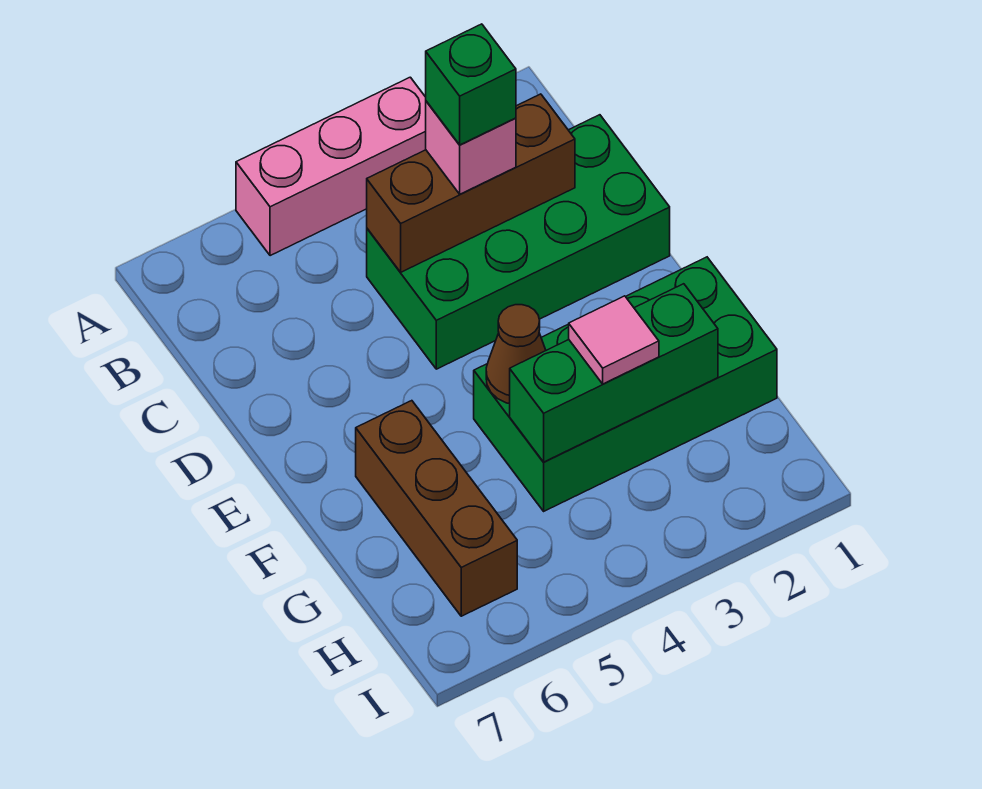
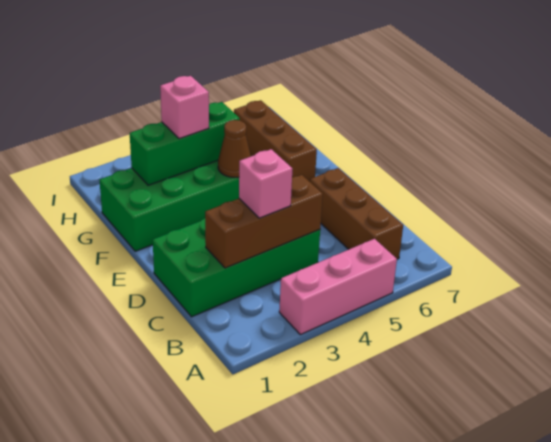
none -> brown 1x3 brick [310,168,403,259]
green 1x1 brick [426,24,516,145] -> none
pink 1x1 tile [569,296,659,384] -> pink 1x1 brick [160,76,209,139]

